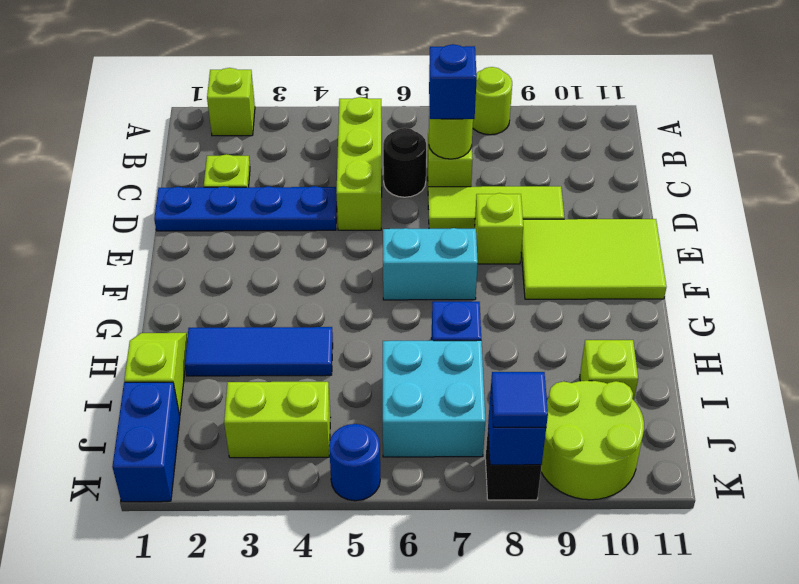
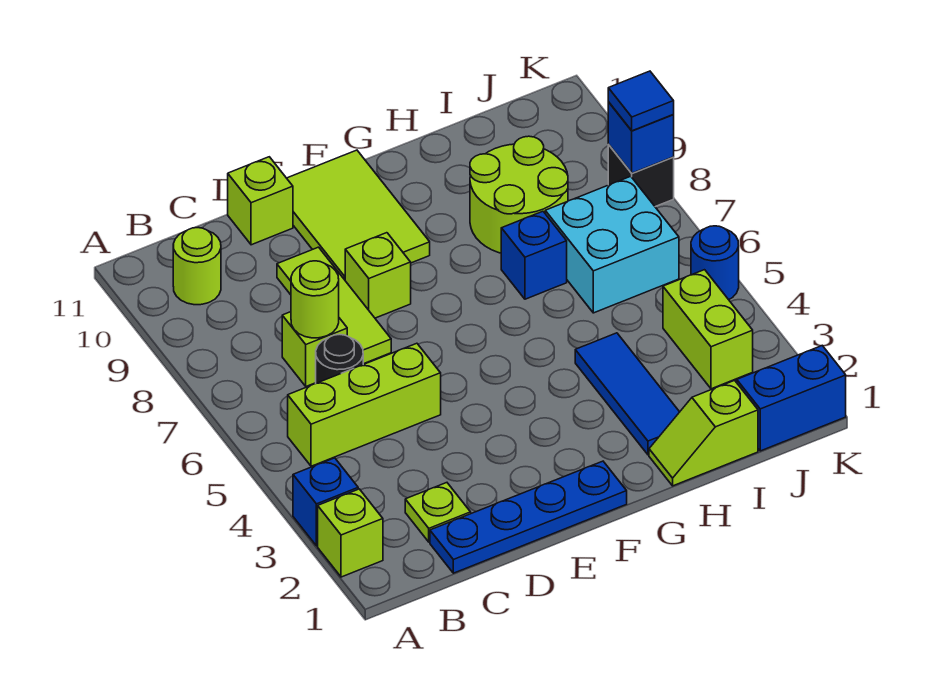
lime 1x1 round brick [473,67,512,135] -> lime 1x1 round brick moved to [173,228,221,305]
blue 1x1 brick [429,44,477,119] -> blue 1x1 brick moved to [293,458,358,546]
blue 1x4 plate [154,186,337,231] -> blue 1x4 plate turned to [430,461,627,573]
cyan 1x2 brick [383,228,478,300] -> none
lime 1x1 brick [580,340,638,400] -> lime 1x1 brick moved to [228,157,293,245]
lime 2x2 round brick [541,381,644,500] -> lime 2x2 round brick moved to [470,136,568,253]

